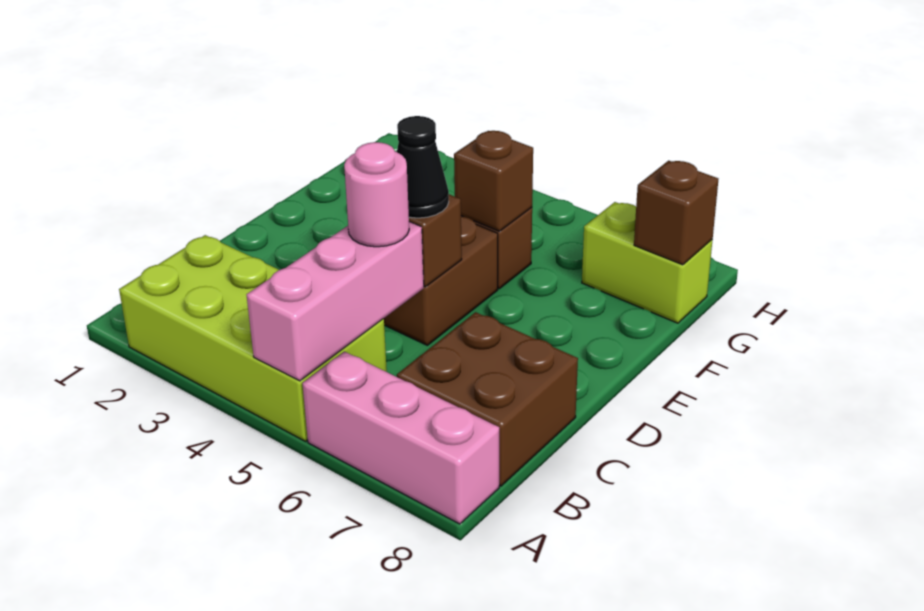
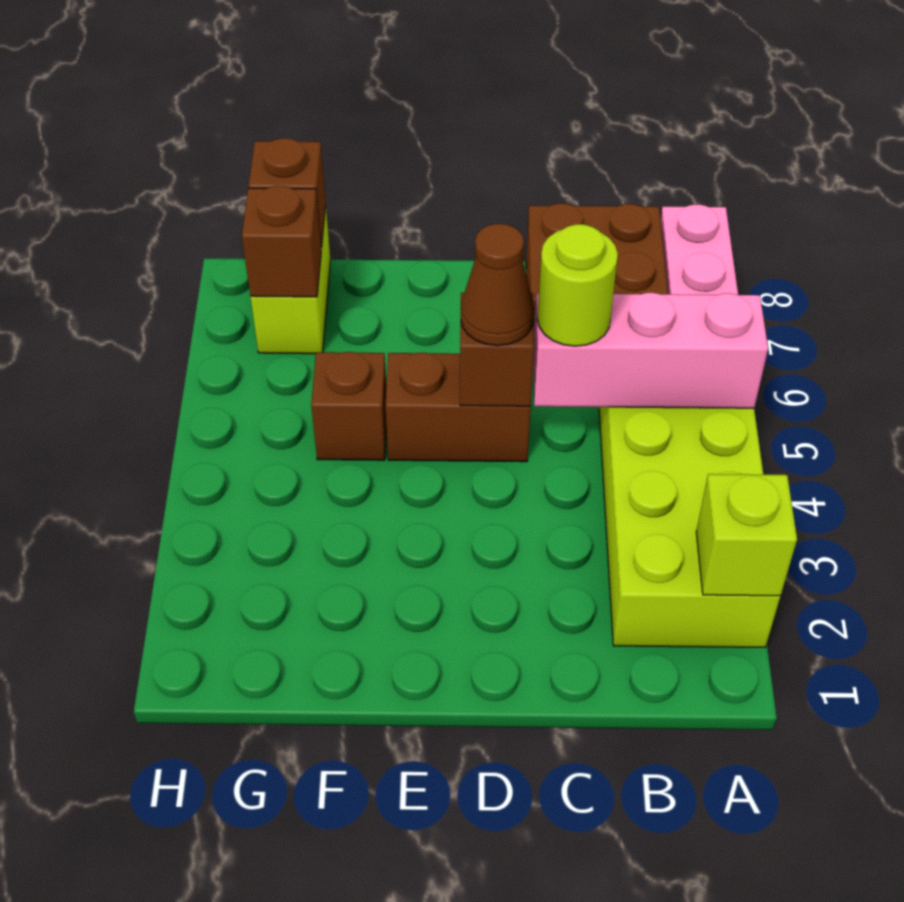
none -> lime 1x1 brick [696,474,797,596]
pink 1x1 round brick [344,142,409,247] -> lime 1x1 round brick [537,224,618,346]
black 1x1 cone [397,116,449,218] -> brown 1x1 cone [461,224,534,346]
brown 1x1 brick [454,131,533,231] -> brown 1x1 brick moved to [242,186,322,297]

